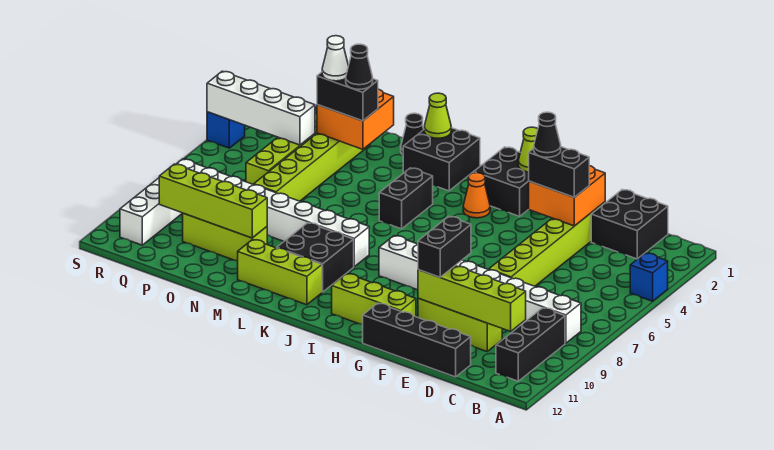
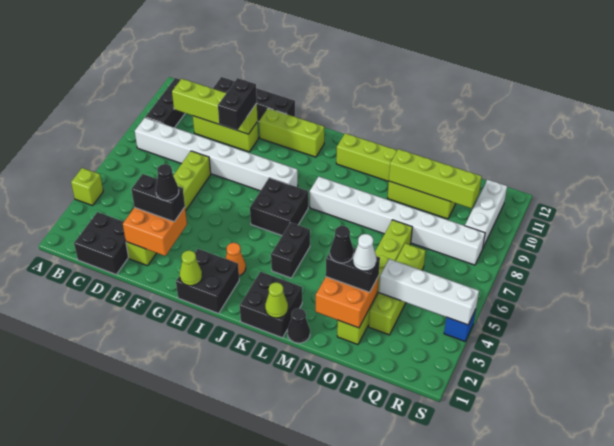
blue 1x1 brick [630,253,668,301] -> lime 1x1 brick [71,168,103,206]
black 2x2 brick [277,223,354,292] -> black 2x2 brick moved to [250,178,308,235]

